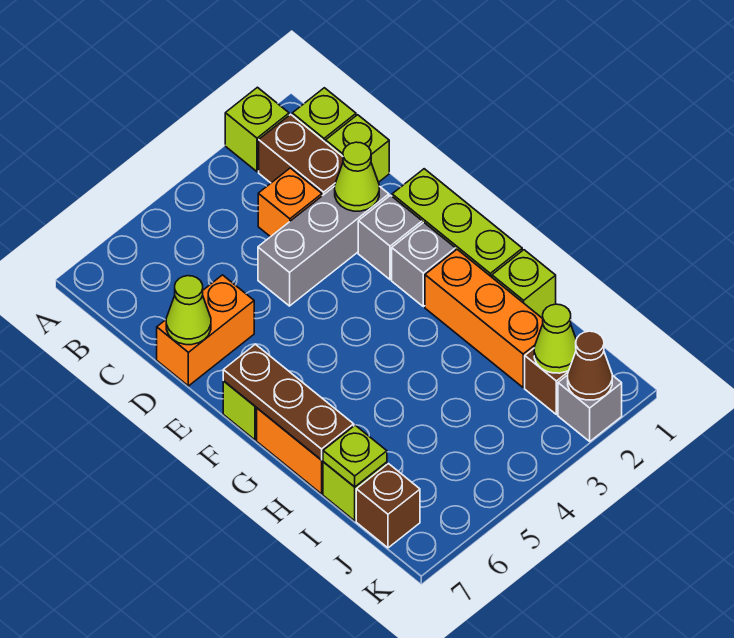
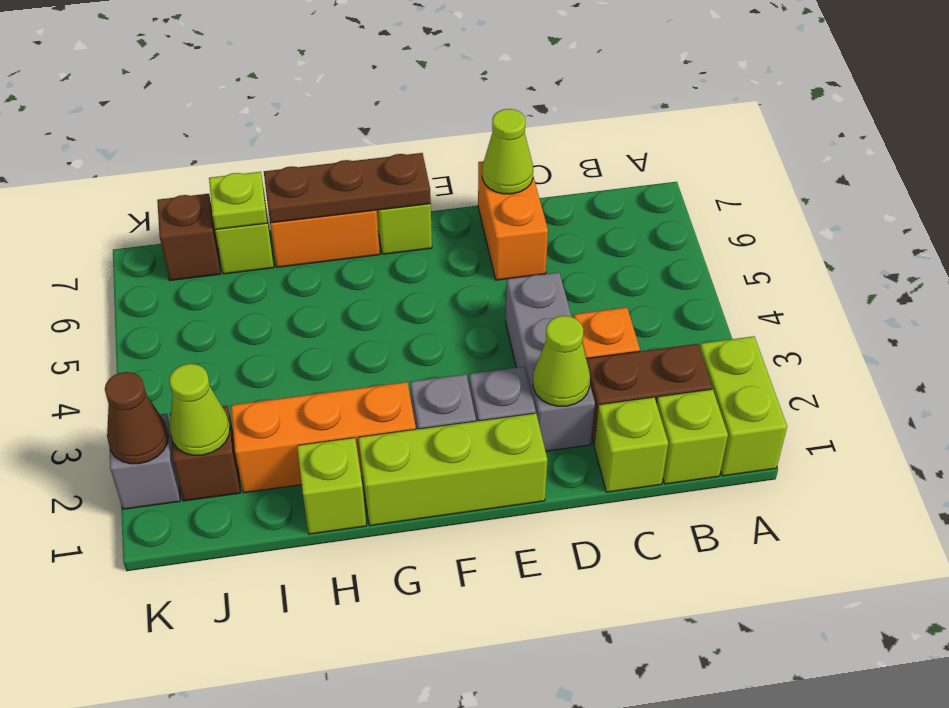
lime 1x1 brick [225,87,289,172] -> lime 1x2 brick [700,336,787,476]

